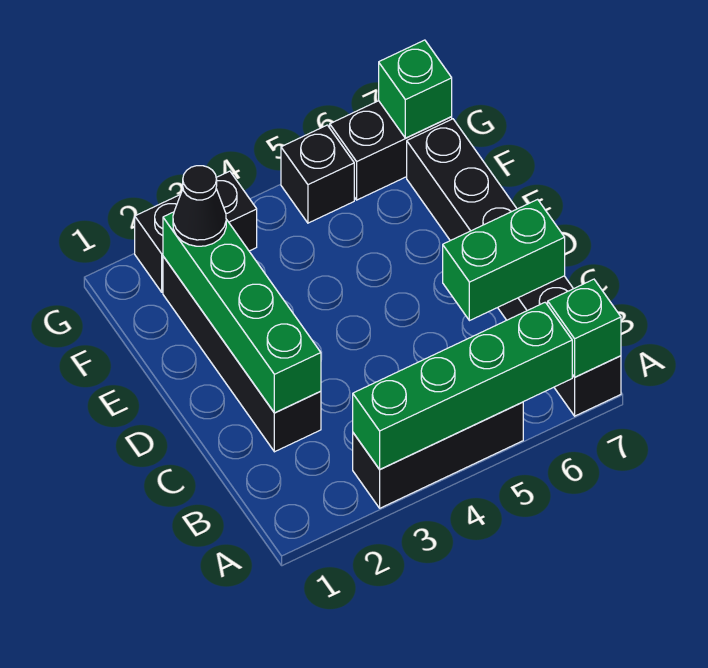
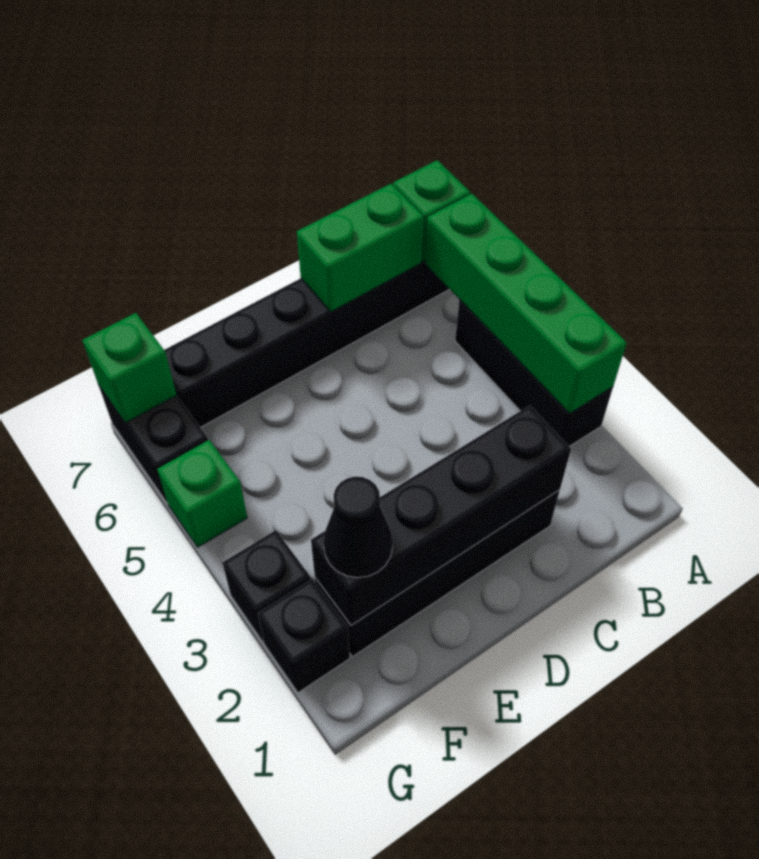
green 1x4 brick [163,212,321,413] -> black 1x4 brick [311,405,571,625]
green 1x2 brick [443,199,565,321] -> green 1x2 brick turned to [297,184,424,312]
black 1x1 brick [281,125,354,223] -> green 1x1 brick [157,440,247,547]

